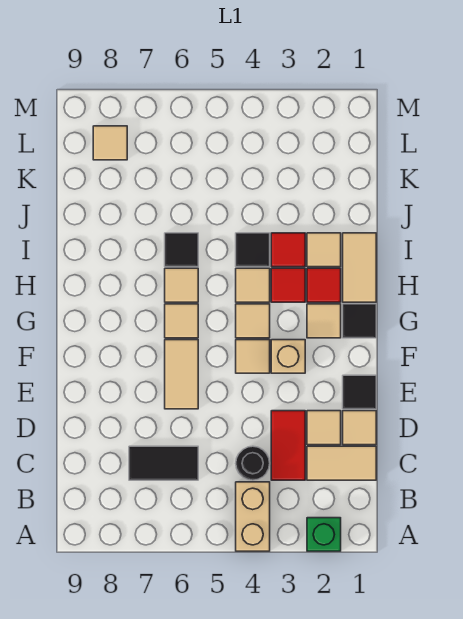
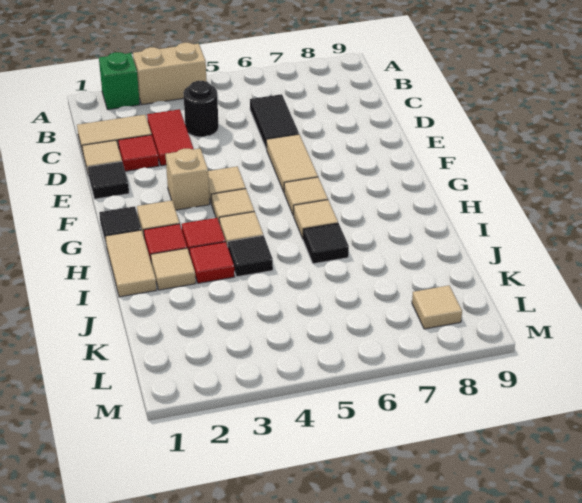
tan 1x2 brick [236,482,270,551] -> tan 1x2 brick turned to [133,43,207,105]
black 1x2 tile [129,446,198,480] -> black 1x2 tile turned to [250,94,299,149]
tan 1x1 tile [307,411,341,445] -> red 1x1 tile [118,135,159,171]

